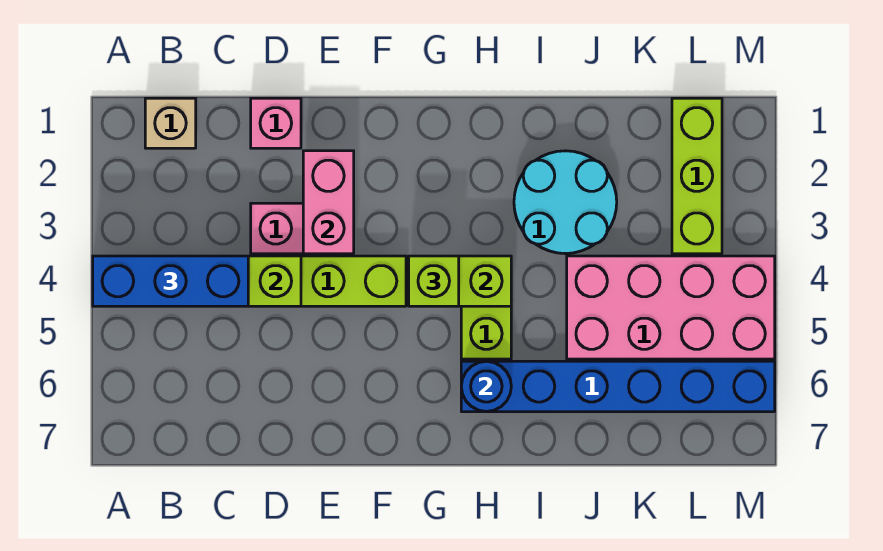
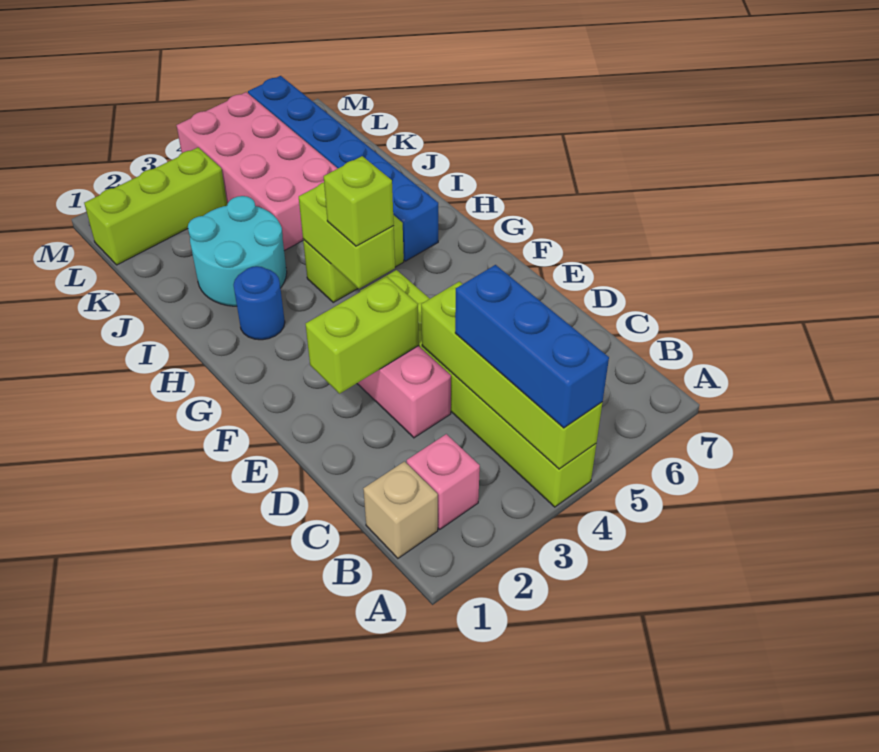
pink 1x1 brick [251,98,301,148] -> pink 1x1 brick moved to [407,434,480,529]
pink 1x2 brick [303,151,354,254] -> lime 1x2 brick [306,277,419,394]
blue 1x1 round brick [461,361,511,411] -> blue 1x1 round brick moved to [234,266,285,340]

